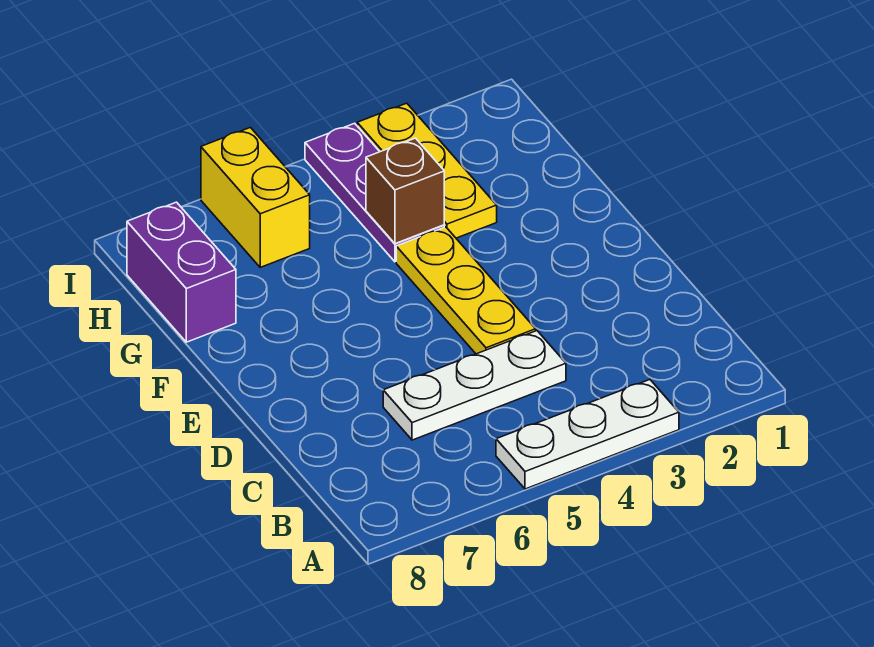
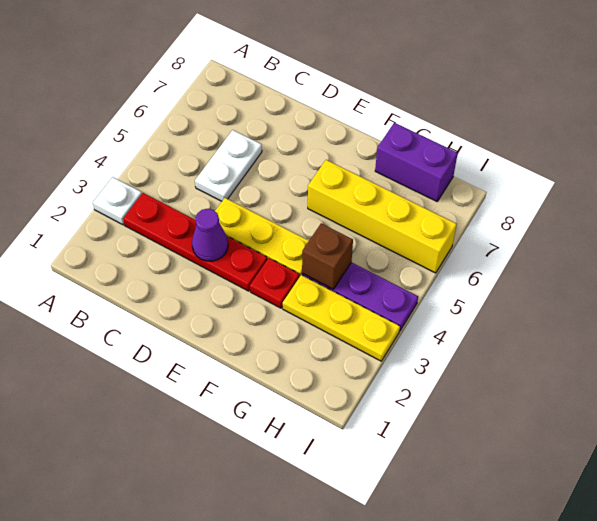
white 1x3 plate [496,380,679,489] -> white 1x1 plate [93,177,142,225]
none -> red 1x4 plate [123,193,267,291]
white 1x3 plate [383,331,566,440] -> white 1x2 plate [195,130,262,201]
none -> purple 1x1 cone [192,209,228,261]
none -> red 1x1 plate [250,258,300,308]
yellow 1x2 brick [201,127,310,267] -> yellow 1x4 brick [308,160,457,273]

